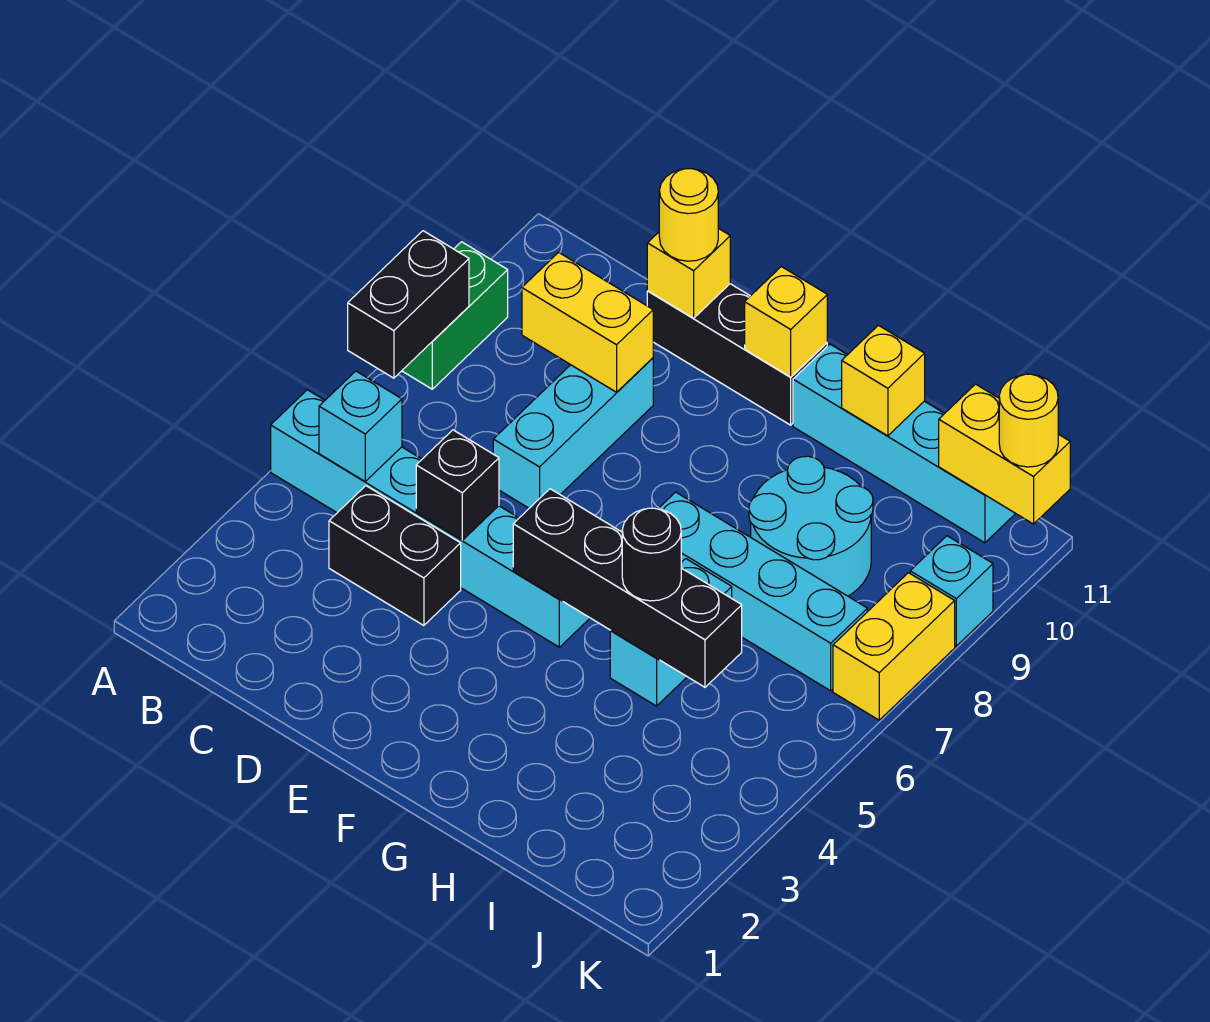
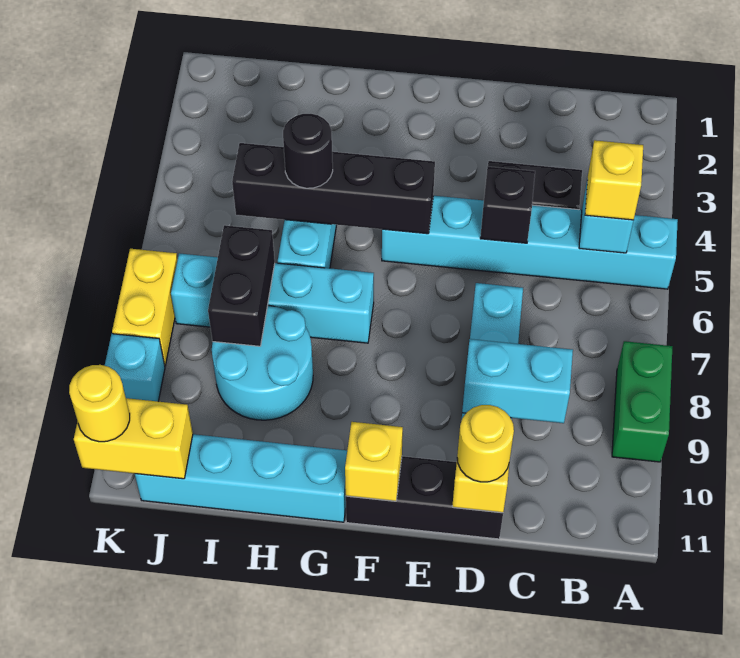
black 1x2 brick [348,231,469,378] -> black 1x2 brick moved to [208,225,275,346]
yellow 1x2 brick [522,252,653,392] -> cyan 1x2 brick [462,339,573,423]
yellow 1x1 brick [842,325,925,436] -> yellow 1x1 brick moved to [585,140,643,220]

